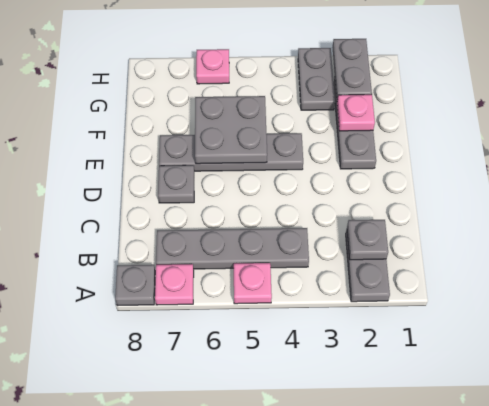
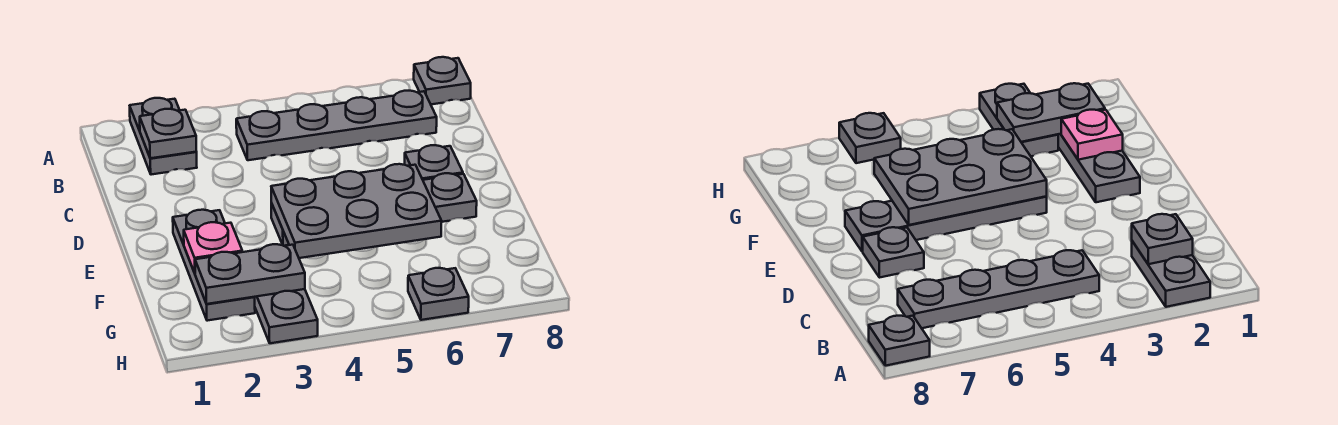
pink 1x1 plate [234,263,272,304] -> none
pink 1x1 plate [155,264,194,305] -> none
grey 2x2 plate [195,96,267,164] -> grey 2x3 plate [271,164,442,258]
grey 1x2 plate [332,39,372,99] -> grey 1x2 plate turned to [195,244,305,304]
pink 1x1 plate [196,49,229,84] -> grey 1x1 plate [408,268,469,320]

